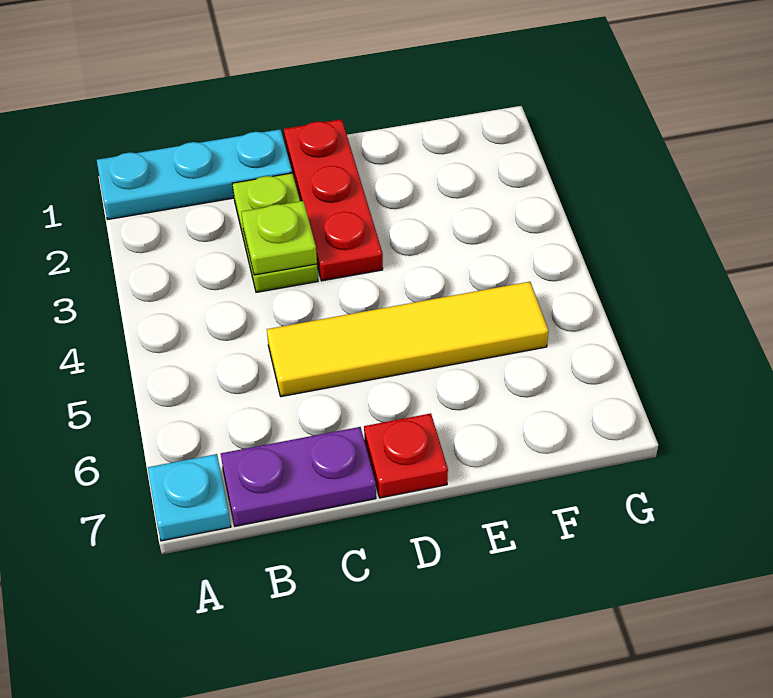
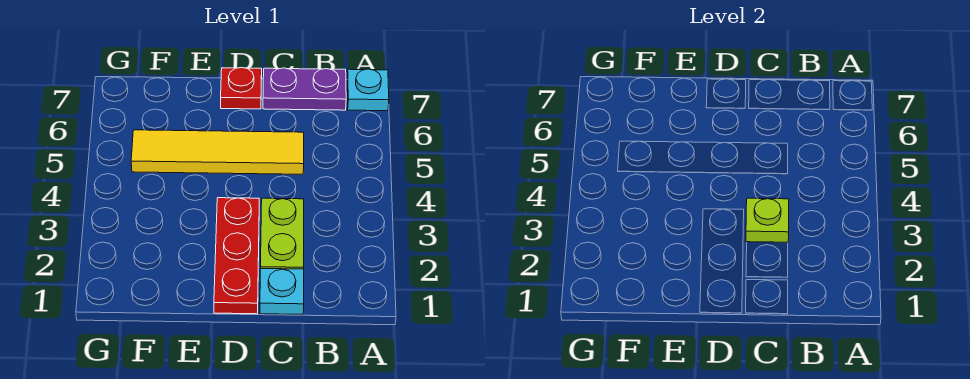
cyan 1x3 plate [97,129,292,220] -> cyan 1x1 plate [260,269,304,315]

